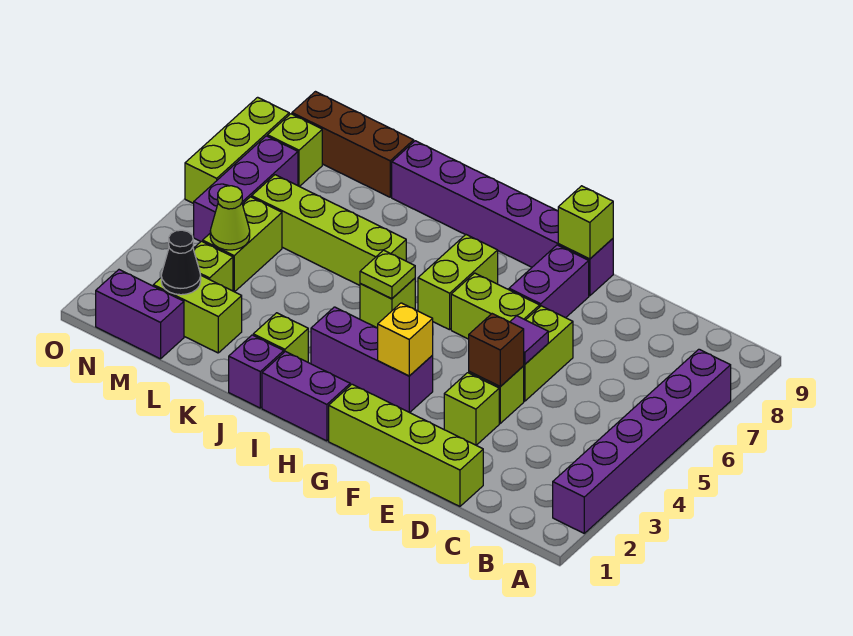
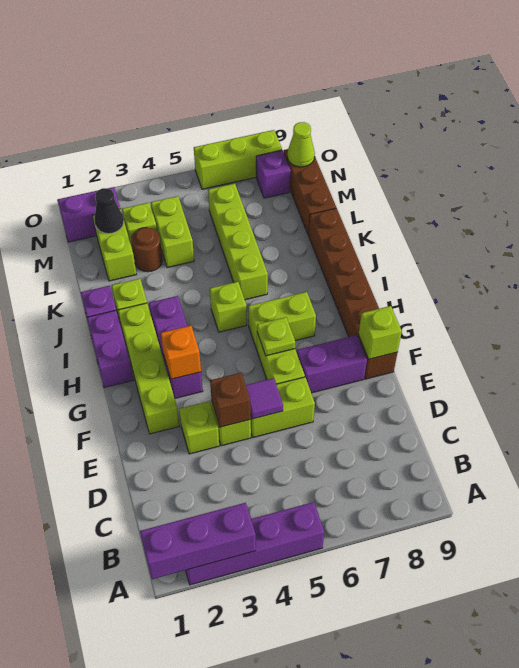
purple 1x6 brick [553,349,731,533] -> purple 1x4 brick [186,502,324,585]
lime 1x4 brick [329,384,483,506] -> lime 1x4 brick moved to [118,303,179,434]
purple 1x6 brick [392,141,613,296] -> brown 1x6 brick [309,208,398,379]
yellow 1x1 brick [378,303,433,376] -> orange 1x1 brick [161,326,201,379]
lime 1x1 plate [360,250,415,299] -> lime 1x1 plate moved to [257,317,295,356]
none -> brown 1x1 round brick [131,227,163,272]
purple 1x2 brick [96,270,184,359] -> purple 1x2 brick turned to [58,187,120,242]
lime 1x2 brick [203,197,282,292] -> lime 1x2 brick turned to [151,196,194,268]
lime 1x1 cone [210,186,250,250] -> lime 1x1 cone moved to [287,122,315,167]
purple 1x3 brick [194,136,298,242] -> purple 1x3 brick moved to [140,503,256,579]
lime 1x1 brick [267,114,322,187] -> purple 1x1 brick [256,150,291,198]

